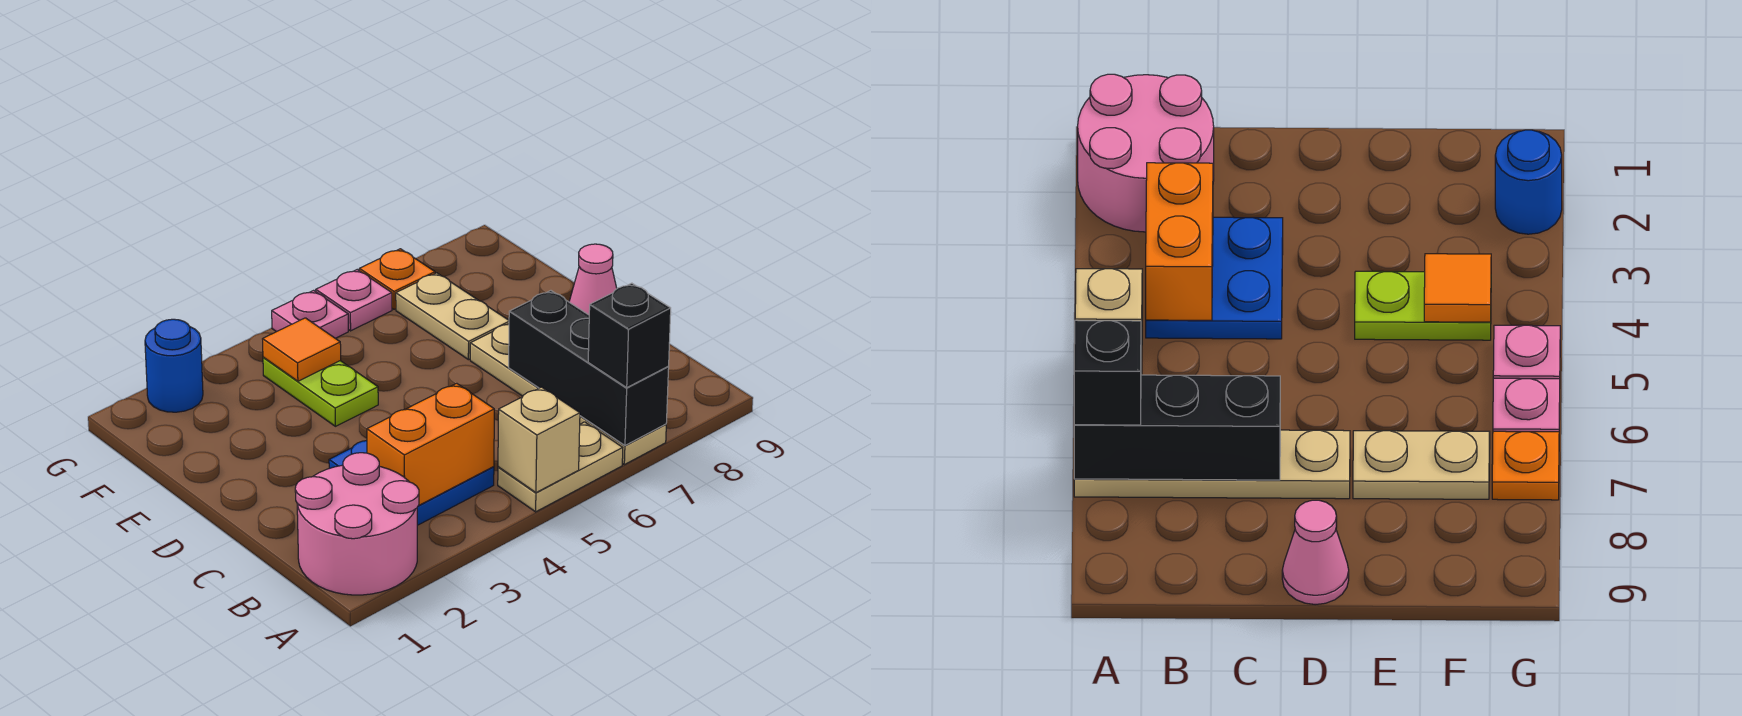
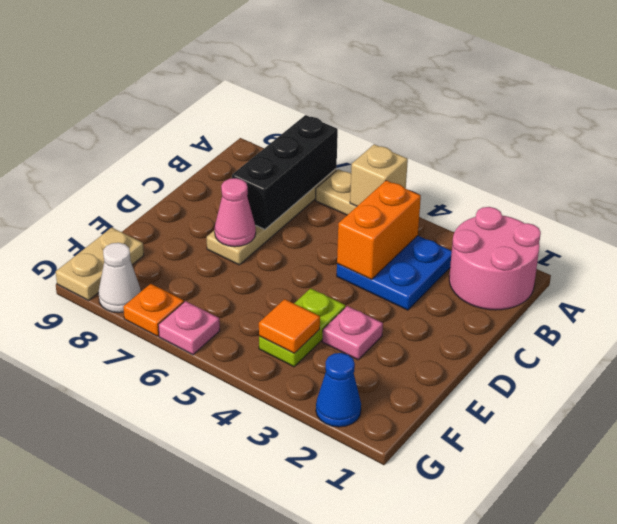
black 1x1 brick [588,283,671,387] -> none
orange 1x2 brick [367,383,494,505] -> orange 1x2 brick turned to [337,180,421,279]
pink 1x1 cone [569,244,617,315] -> pink 1x1 cone moved to [215,178,256,247]
tan 1x2 plate [396,273,509,360] -> tan 1x2 plate moved to [56,228,144,300]
blue 1x1 round brick [145,319,203,412] -> blue 1x1 cone [316,353,361,427]
pink 1x1 plate [272,290,348,338] -> pink 1x1 plate moved to [322,306,383,360]
none -> white 1x1 cone [99,243,141,313]

